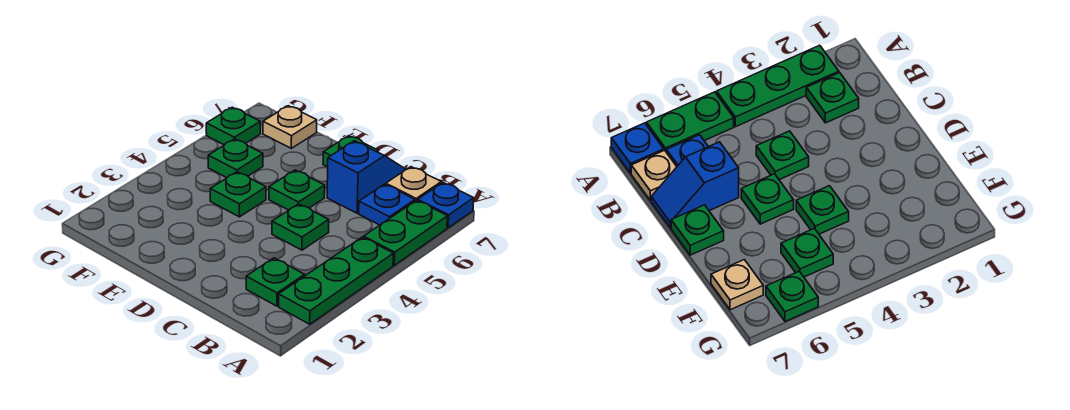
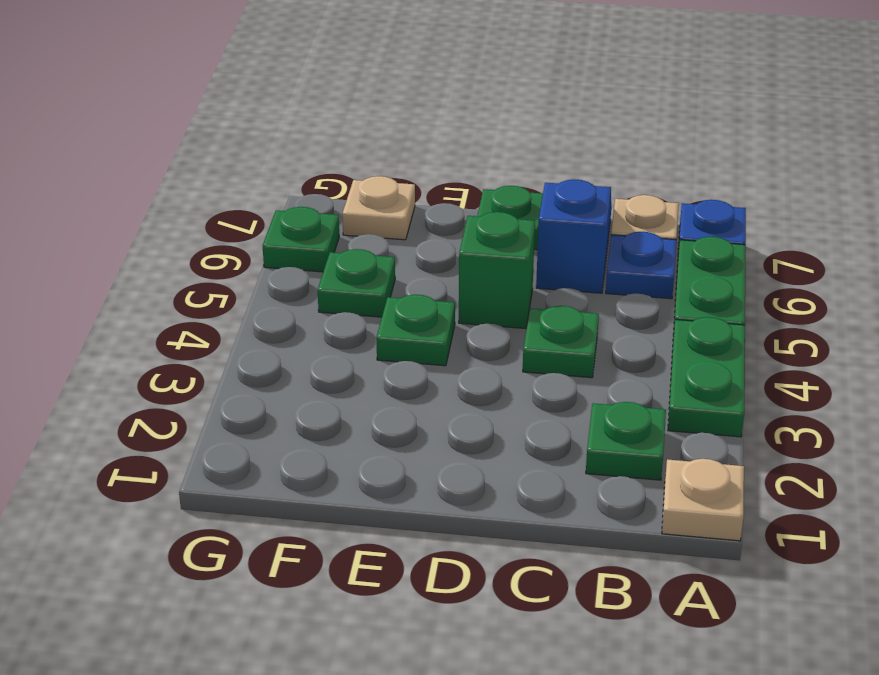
none -> tan 1x1 plate [662,459,744,541]
green 1x3 plate [279,237,393,324] -> green 1x2 plate [668,317,745,437]
green 1x1 plate [269,170,325,210] -> green 1x1 brick [459,212,535,329]

